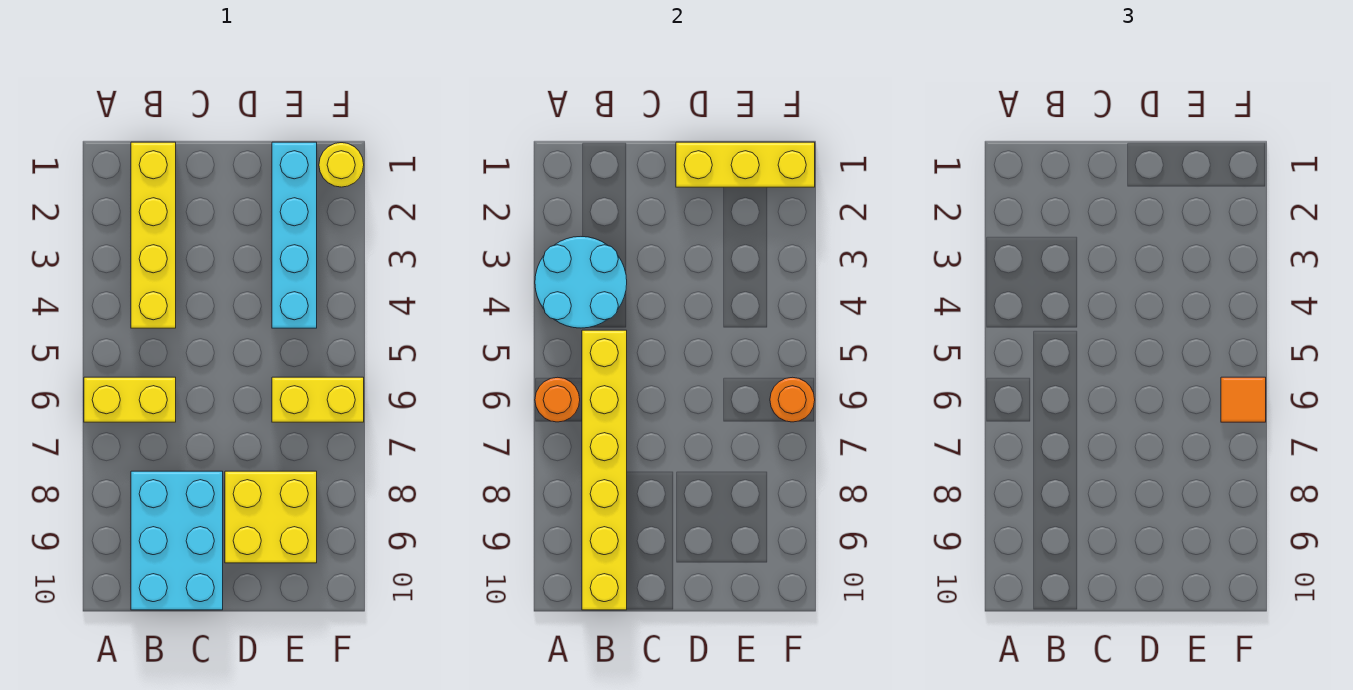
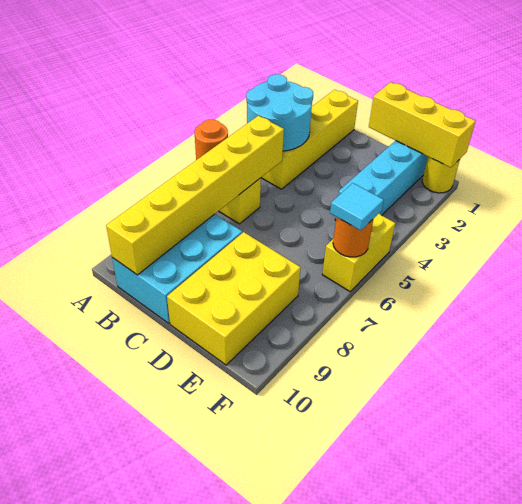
yellow 2x2 brick [225,471,317,563] -> yellow 2x3 brick [167,232,301,365]
yellow 1x2 brick [272,377,364,422] -> yellow 1x2 brick turned to [322,214,395,292]
orange 1x1 tile [1221,377,1266,422] -> cyan 1x1 tile [330,183,384,231]

